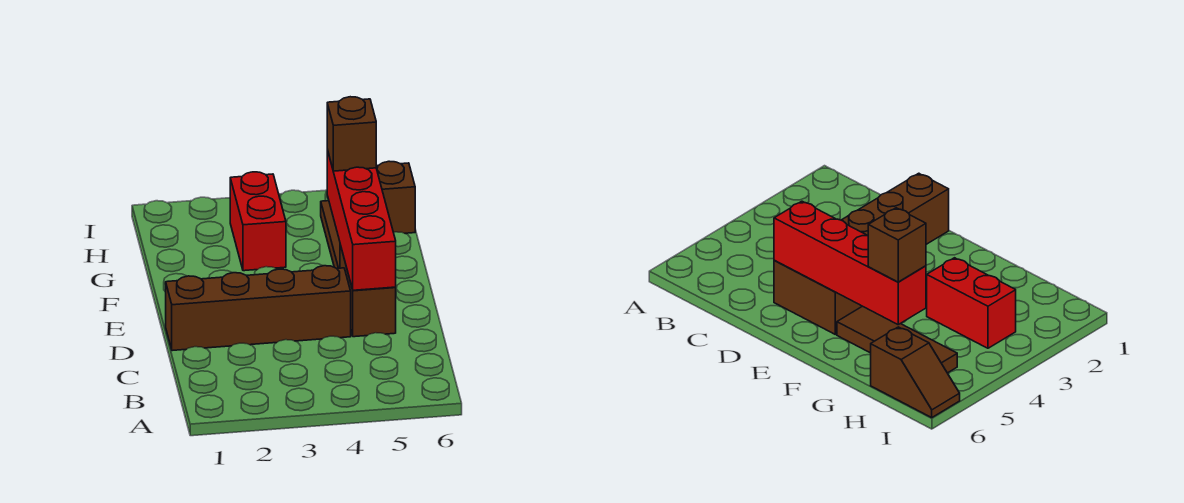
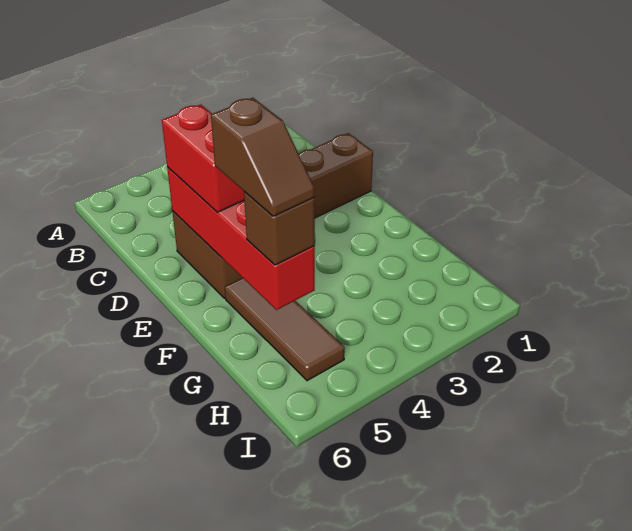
red 1x2 brick [230,172,286,271] -> red 1x2 brick moved to [162,104,244,212]
brown 1x2 slope [376,161,415,233] -> brown 1x2 slope moved to [211,98,315,216]

